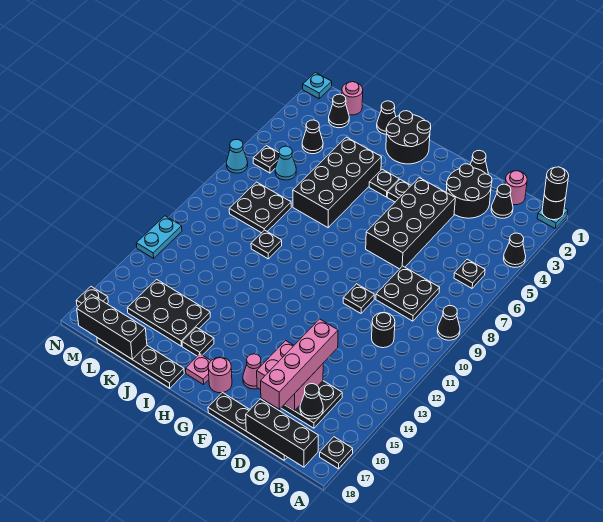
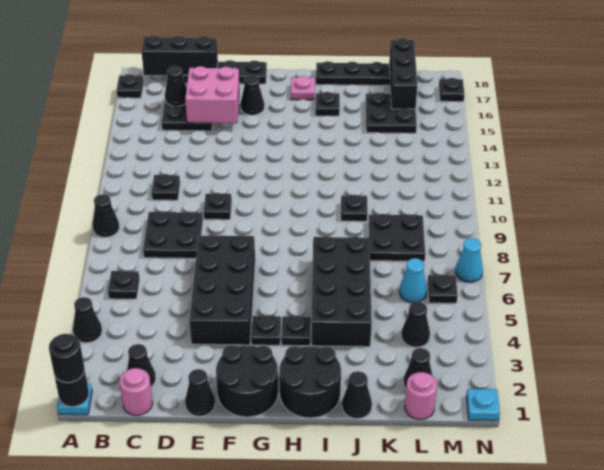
black 1x1 round brick [372,313,395,348] -> black 1x1 plate [152,174,180,200]
black 2x2 round brick [446,164,492,218] -> black 2x2 round brick moved to [216,345,278,417]
pink 1x4 brick [261,319,338,409] -> none
pink 1x1 cone [243,354,261,389] -> black 1x1 cone [240,75,264,115]
pink 1x1 round brick [208,357,232,393] -> none
black 2x3 plate [127,279,210,346] -> black 2x2 plate [365,93,417,133]
black 1x3 brick [77,294,147,359] -> black 1x3 brick turned to [389,38,417,109]
cyan 1x2 plate [136,216,182,258] -> none

